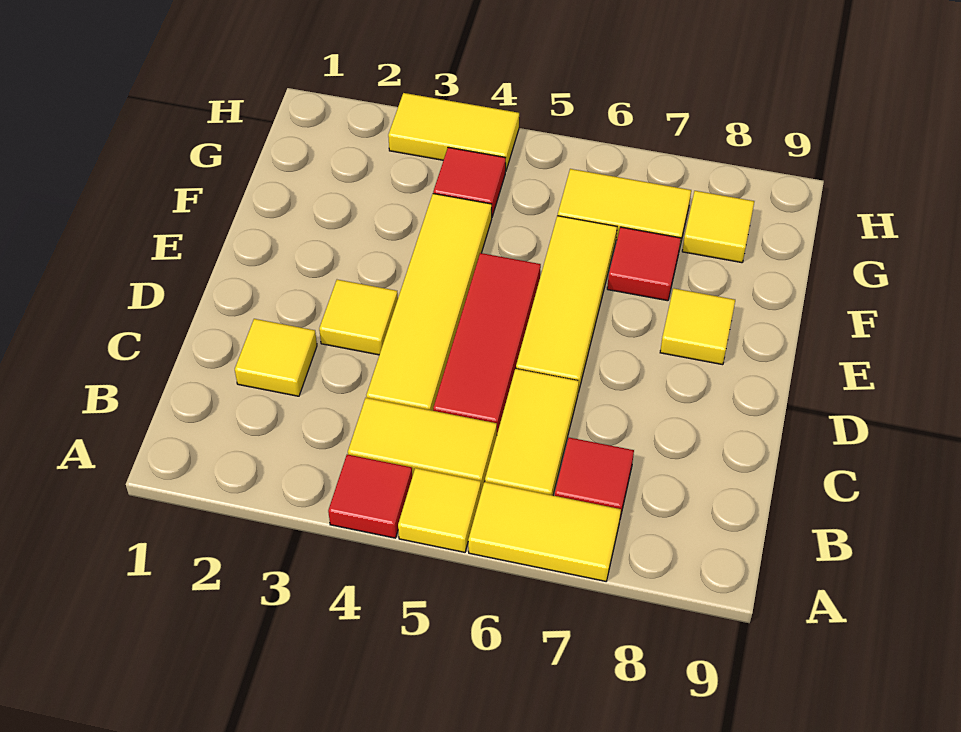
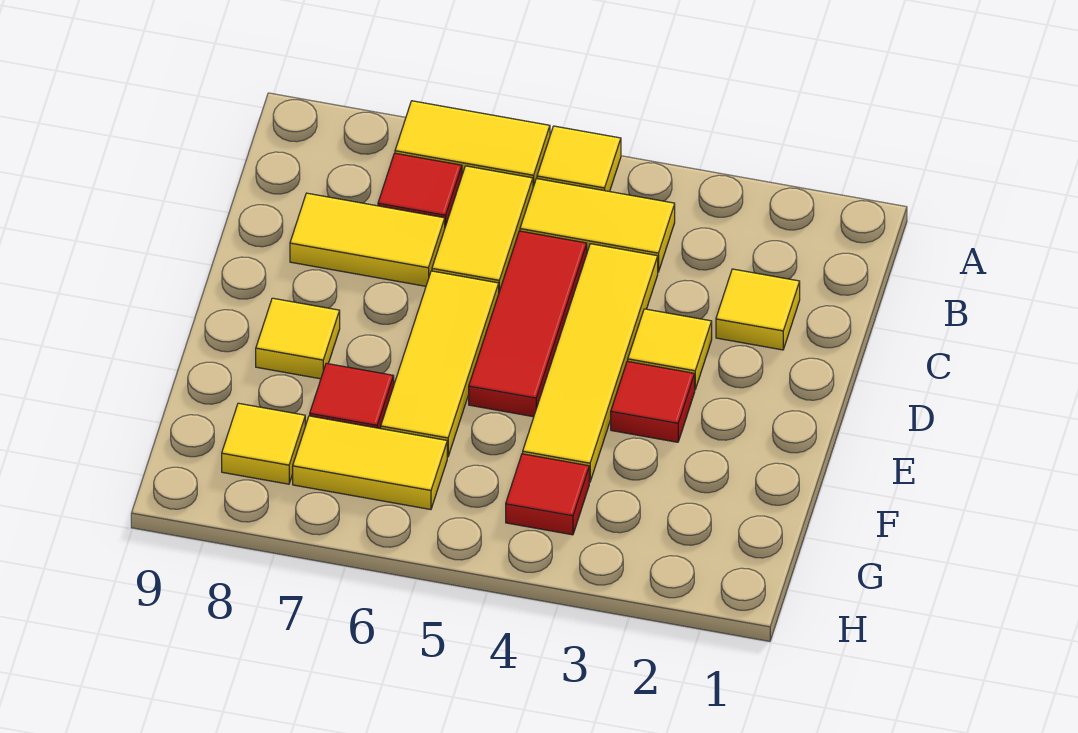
red 1x1 tile [328,454,412,538] -> red 1x1 tile moved to [611,361,695,442]
yellow 1x2 tile [388,93,519,170] -> yellow 1x2 tile moved to [290,193,445,286]

